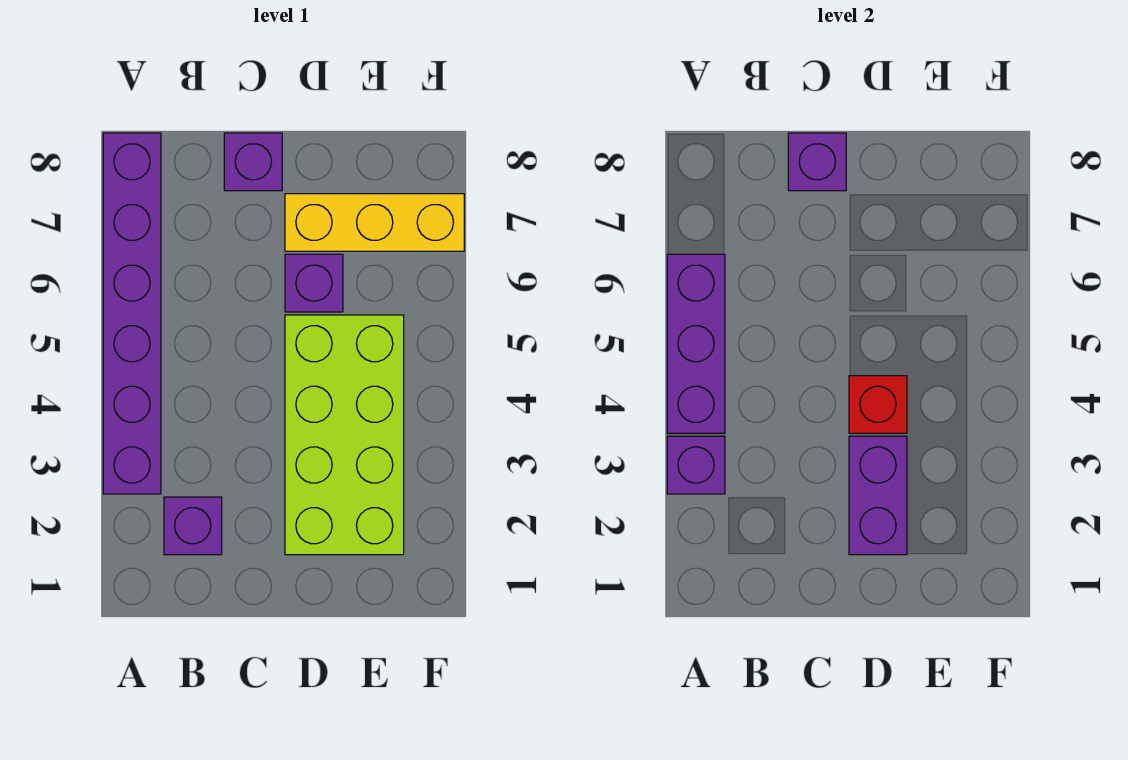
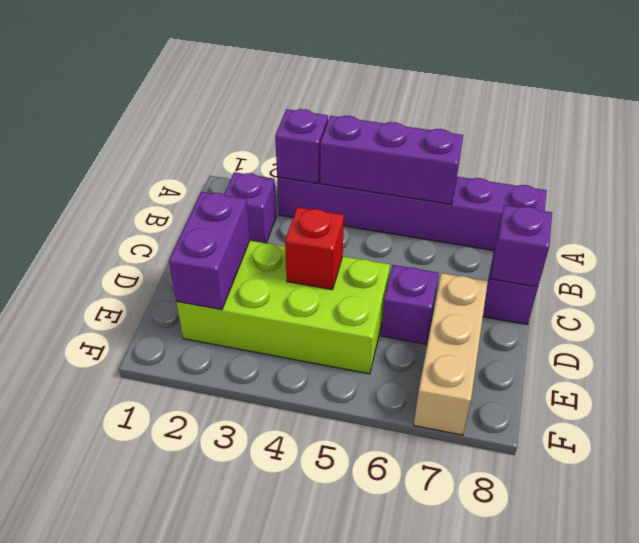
purple 1x2 brick [849,436,907,555] -> purple 1x2 brick turned to [169,192,250,310]
yellow 1x3 brick [285,194,464,251] -> tan 1x3 brick [414,273,488,435]

